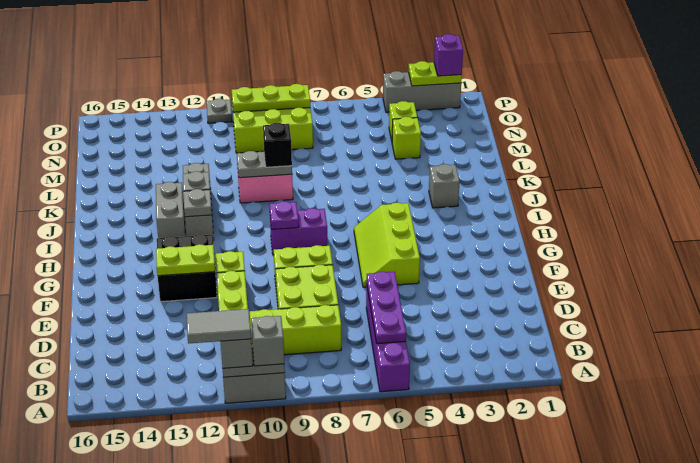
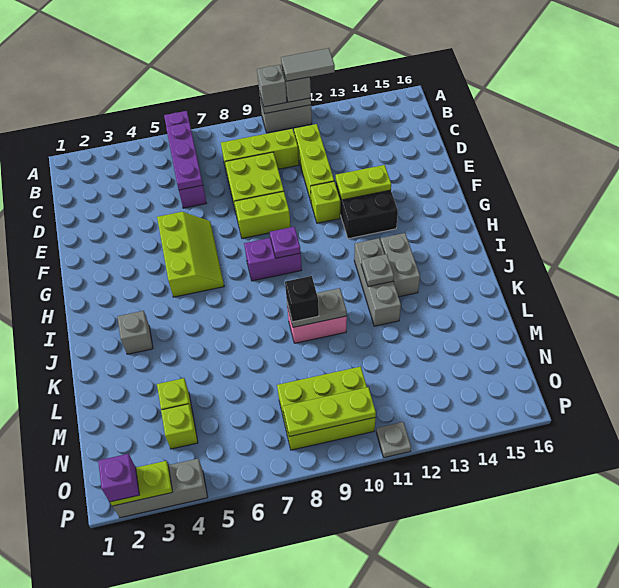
grey 1x1 plate [183,189,212,217] -> none

